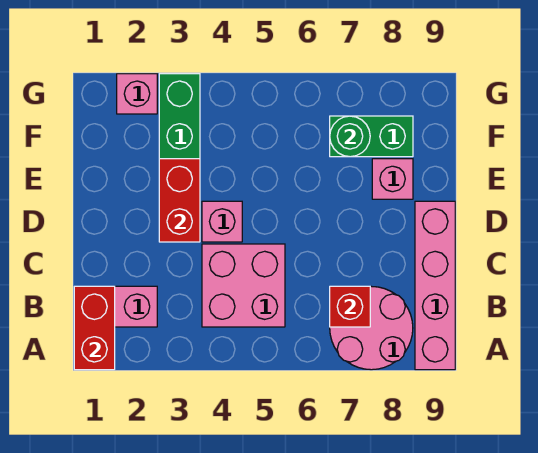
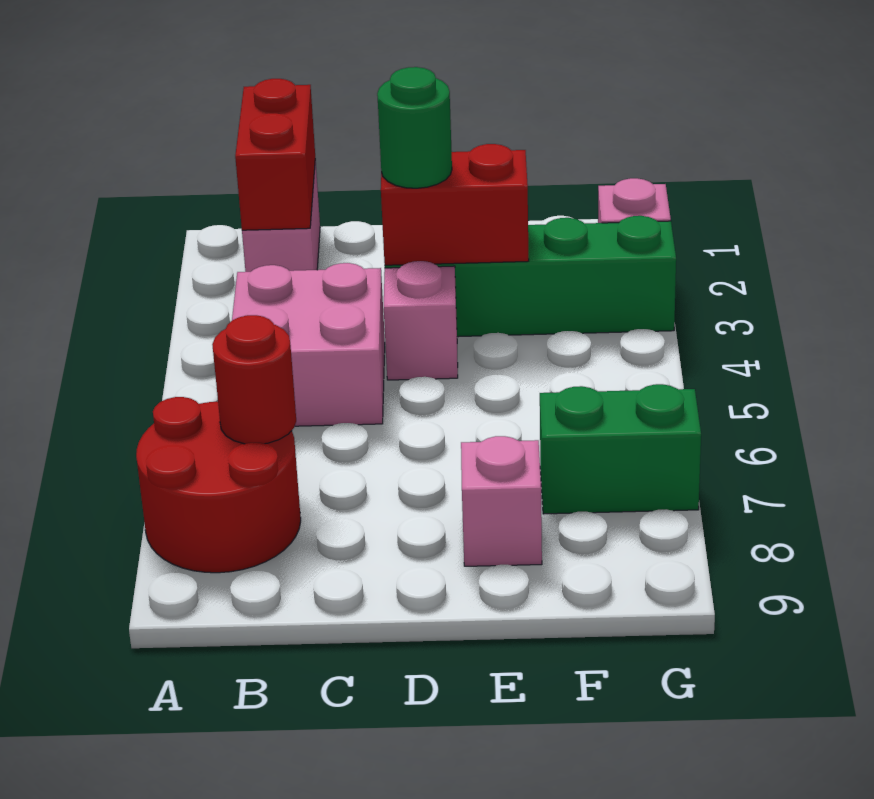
red 1x2 brick [74,286,115,370] -> red 1x2 brick turned to [235,79,315,230]
pink 2x2 round brick [330,286,413,370] -> red 2x2 round brick [136,397,301,573]
pink 1x4 brick [415,201,455,370] -> none
red 1x1 brick [330,286,370,327] -> red 1x1 round brick [212,315,296,444]
green 1x2 brick [330,116,413,157] -> green 1x2 brick turned to [540,384,701,514]
green 1x1 round brick [330,116,370,157] -> green 1x1 round brick moved to [377,67,452,188]

